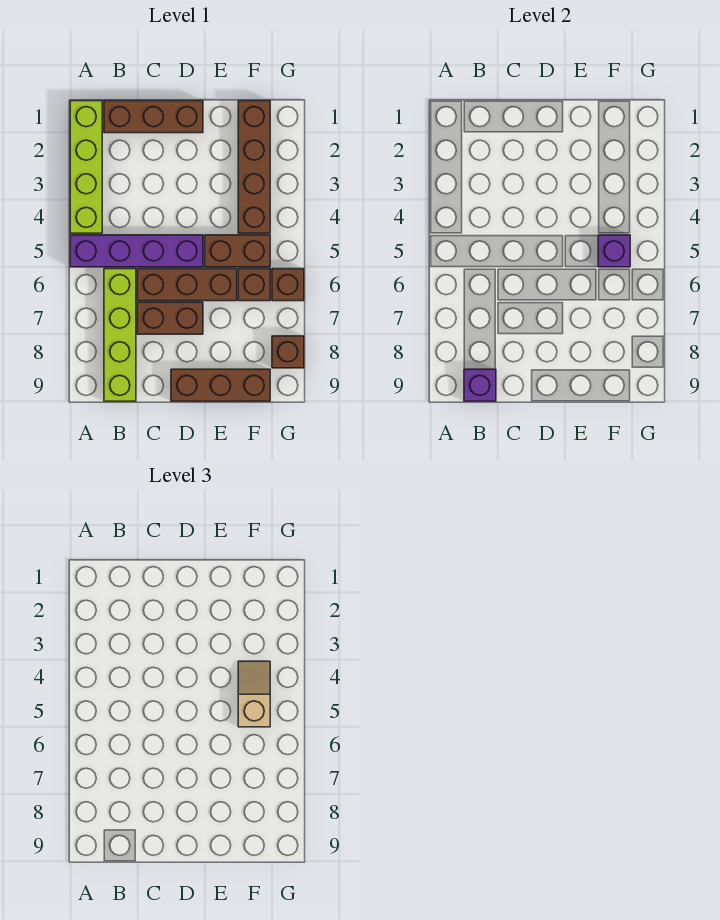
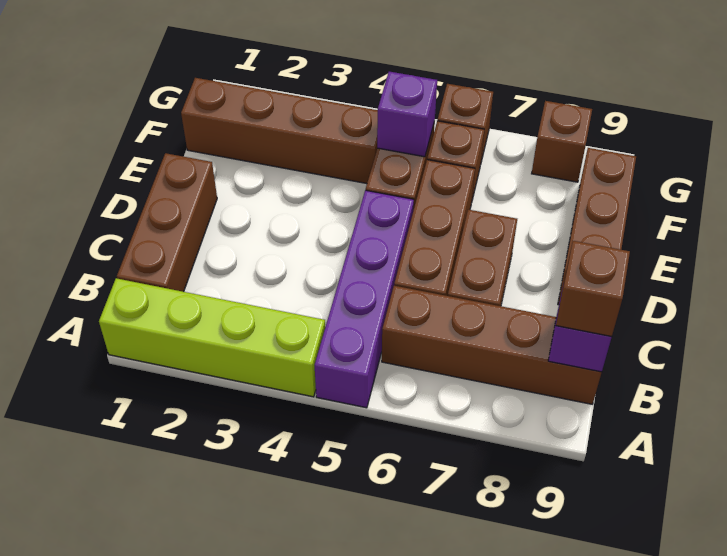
lime 1x4 brick [104,269,136,401] -> brown 1x4 brick [382,286,602,404]
none -> brown 1x1 brick [556,241,630,337]
tan 1x2 slope [238,661,270,727] -> none

